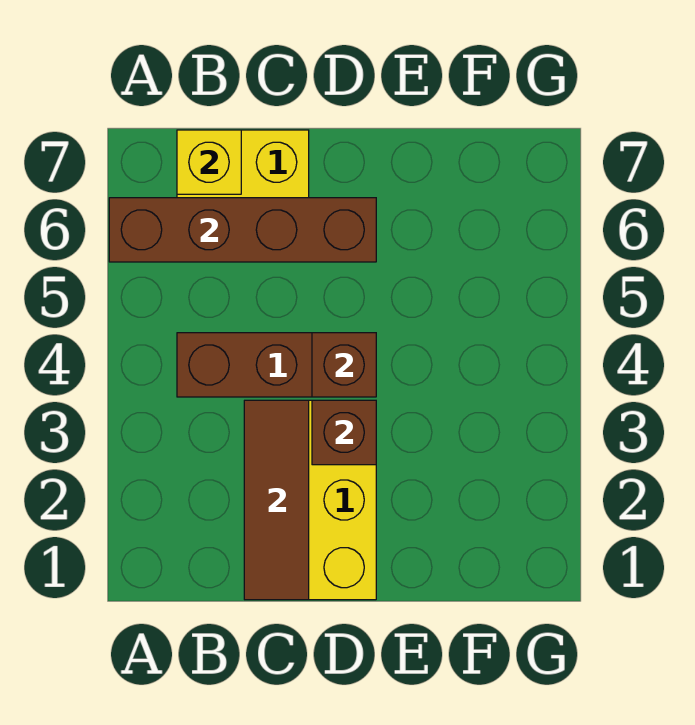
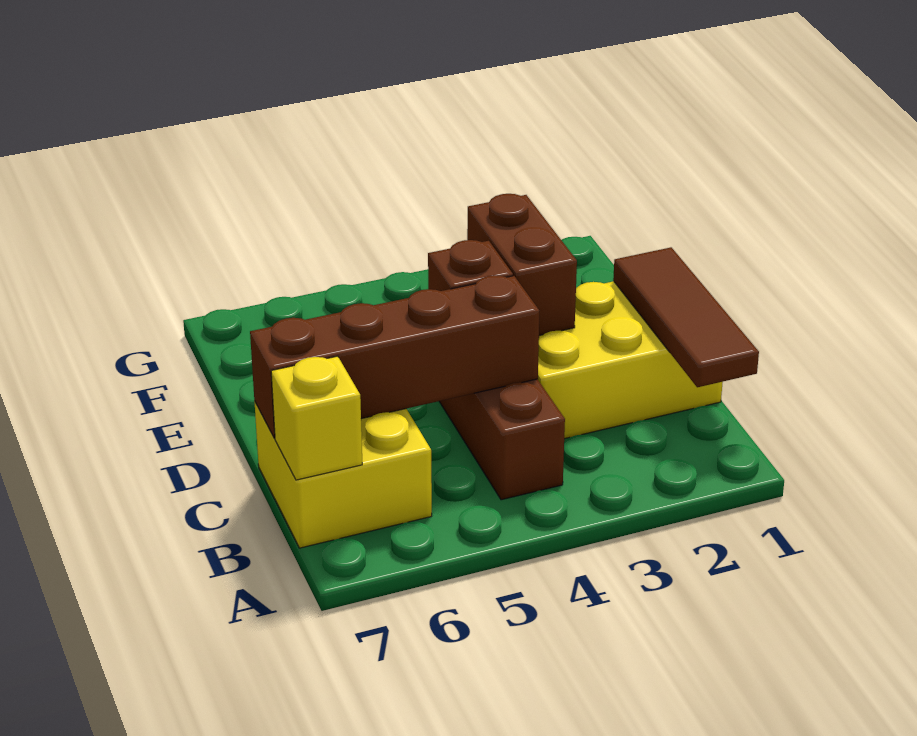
brown 1x4 brick [109,198,376,262] -> brown 1x4 brick turned to [250,275,539,438]
brown 1x3 tile [244,400,309,600] -> brown 1x3 tile turned to [613,247,759,387]
brown 1x1 brick [312,400,376,465] -> brown 1x2 brick [467,194,577,336]

